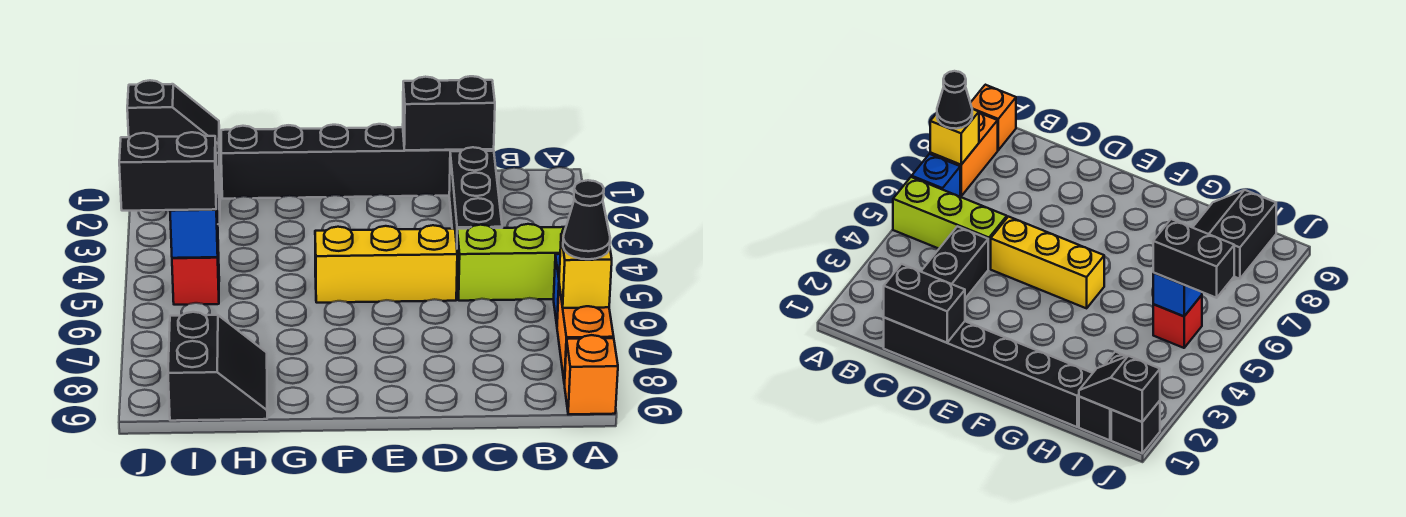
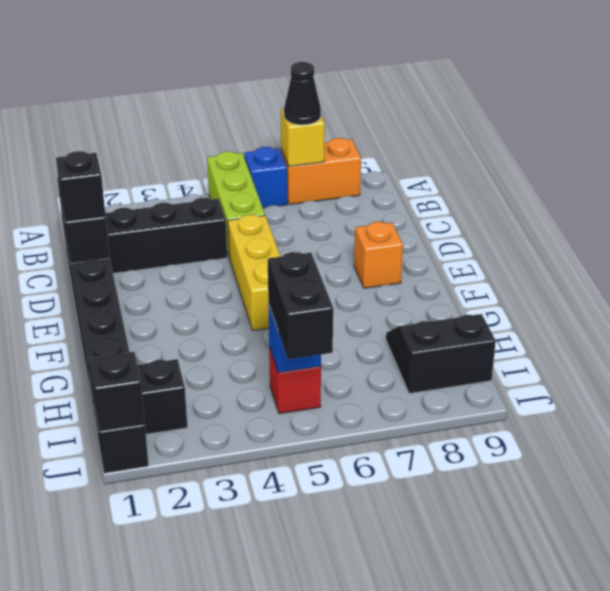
orange 1x1 brick [565,335,618,414] -> orange 1x1 brick moved to [354,222,403,288]
none -> black 1x1 brick [56,151,106,222]

